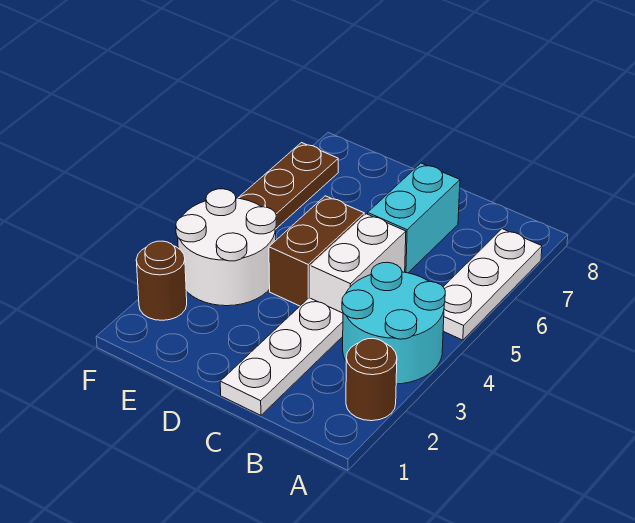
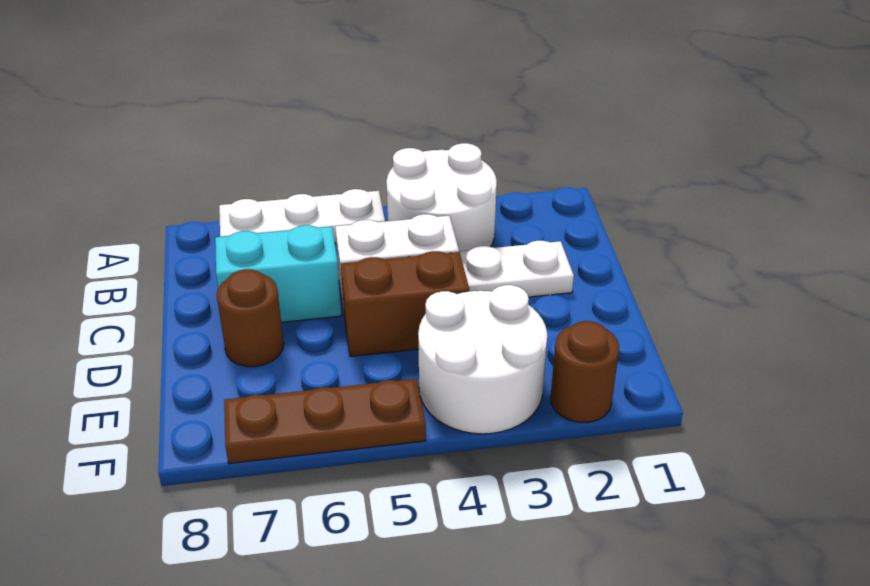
brown 1x1 round brick [346,339,397,421] -> brown 1x1 round brick moved to [217,269,284,367]
cyan 2x2 round brick [342,262,445,384] -> white 2x2 round brick [386,143,497,251]
white 1x3 plate [220,298,343,415] -> white 1x2 plate [459,241,574,297]

